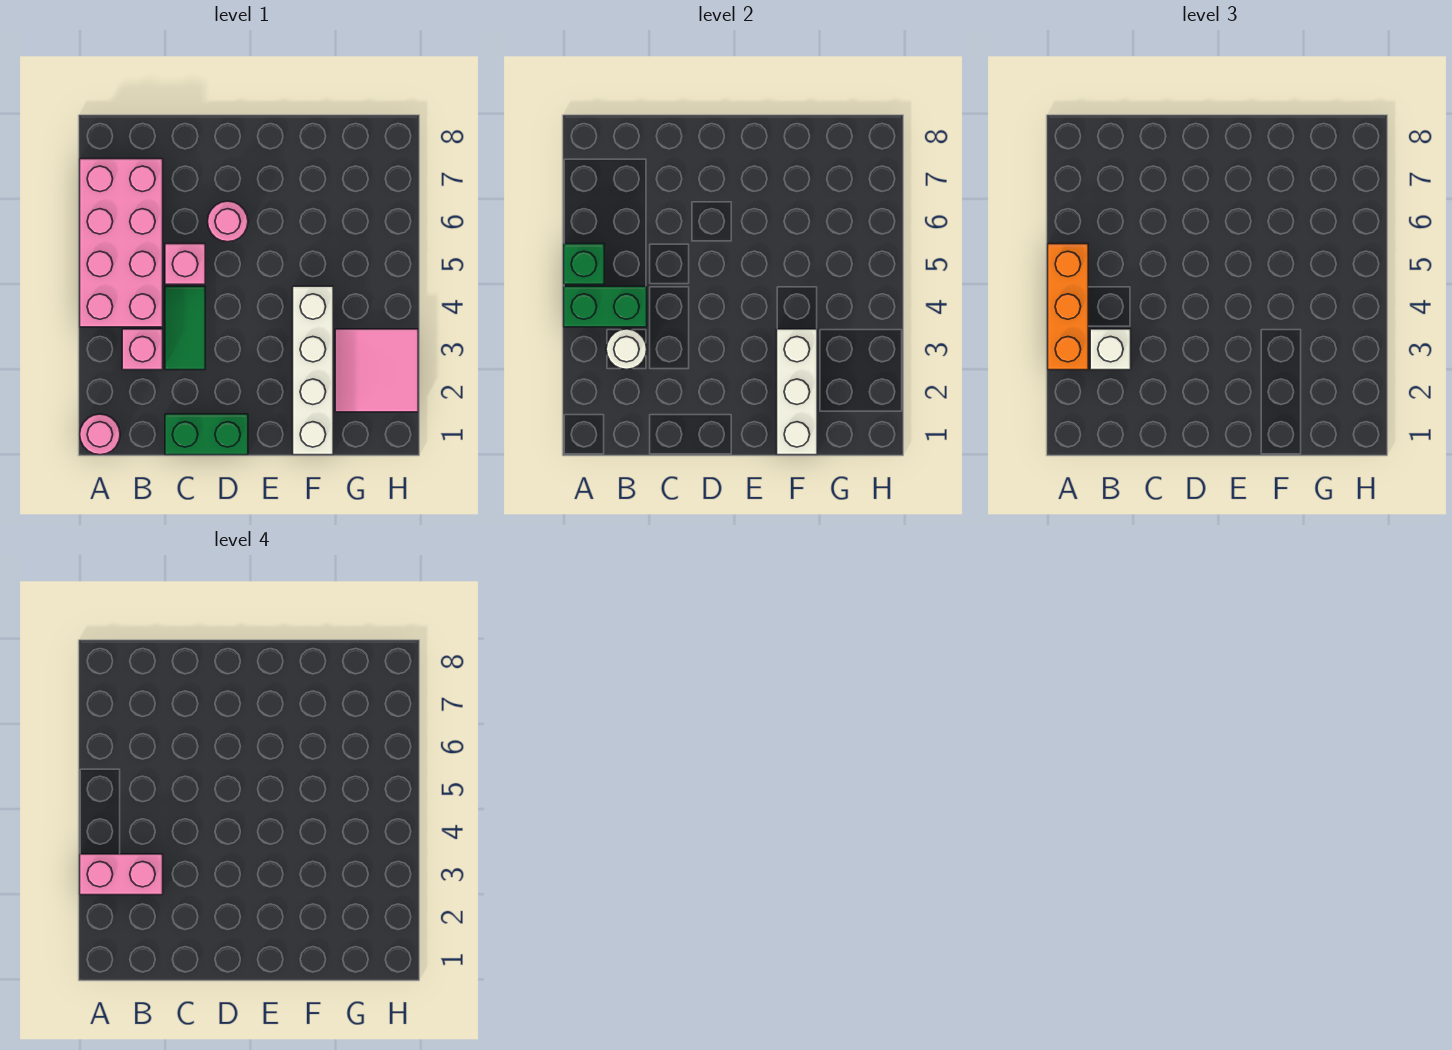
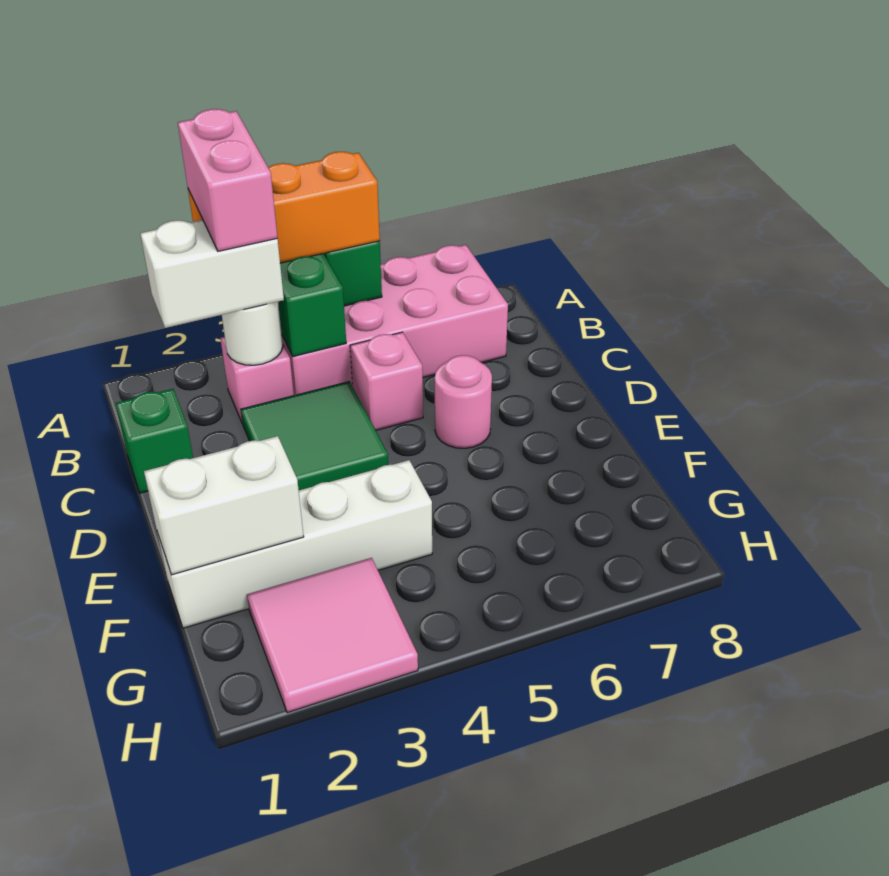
pink 1x1 round brick [80,414,120,455] -> none
white 1x1 brick [1090,329,1131,370] -> white 1x2 brick [140,220,284,328]
green 1x2 brick [165,414,248,455] -> green 1x1 brick [116,389,193,493]
green 1x2 tile [165,286,205,370] -> green 2x2 tile [241,382,388,490]
white 1x3 brick [777,329,817,455] -> white 1x2 brick [144,436,304,575]

